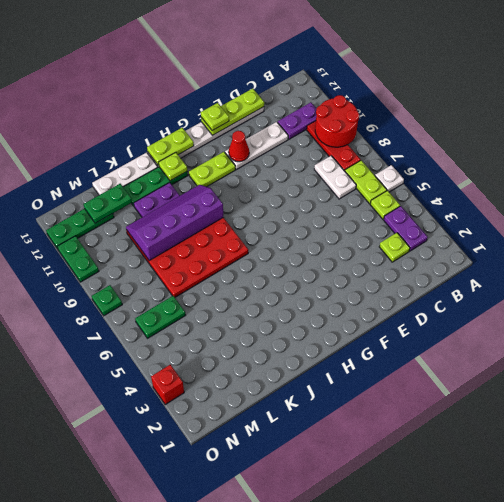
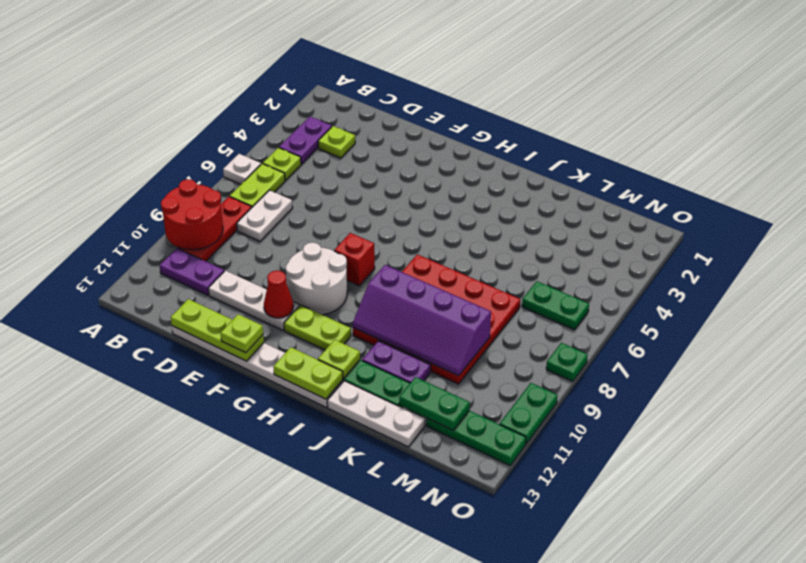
none -> white 2x2 round brick [286,242,347,315]
red 1x1 brick [151,365,184,405] -> red 1x1 brick moved to [334,233,375,286]

